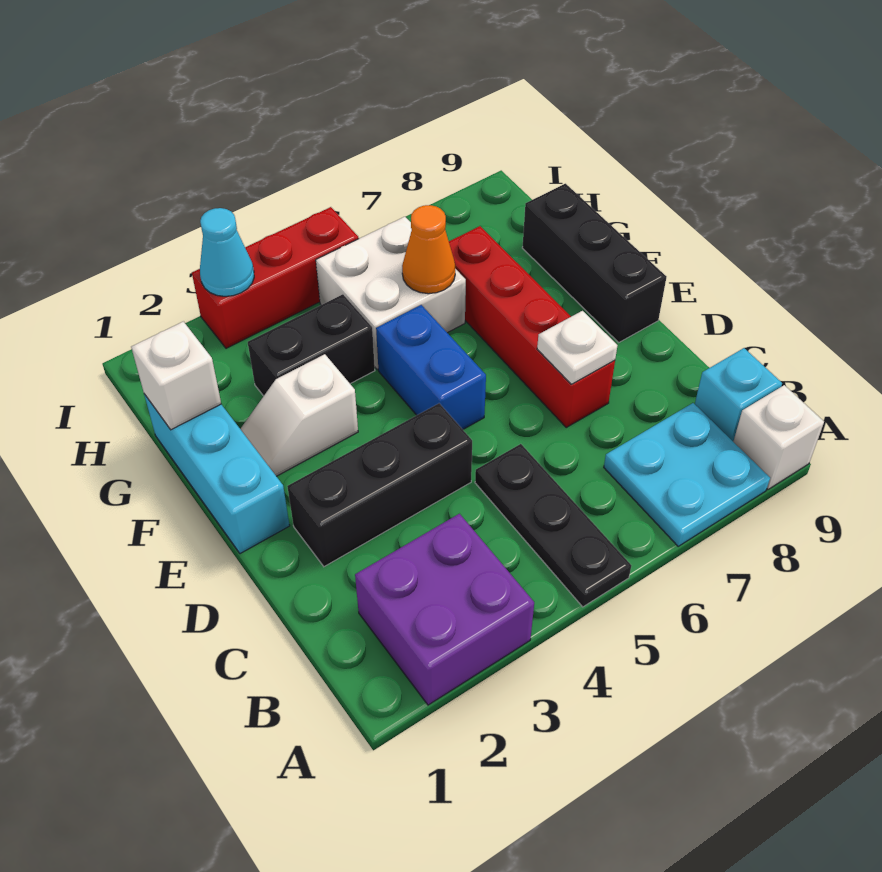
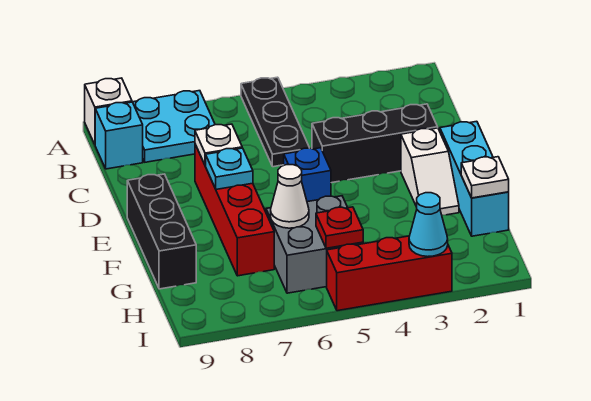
purple 2x2 brick [355,514,534,705] -> none
blue 1x2 brick [376,305,486,429] -> blue 1x1 brick [284,148,331,202]
none -> cyan 1x1 plate [206,148,253,189]
white 1x2 slope [241,354,358,476] -> white 1x2 slope turned to [401,128,459,215]
white 1x1 brick [131,321,221,430] -> white 1x1 plate [461,157,509,198]
black 1x2 brick [248,294,375,396] -> none
white 2x2 brick [316,217,466,369] -> grey 2x2 brick [266,196,363,293]
orange 1x1 cone [402,205,455,294] -> white 1x1 cone [271,165,309,228]
none -> red 1x1 plate [316,207,363,248]

